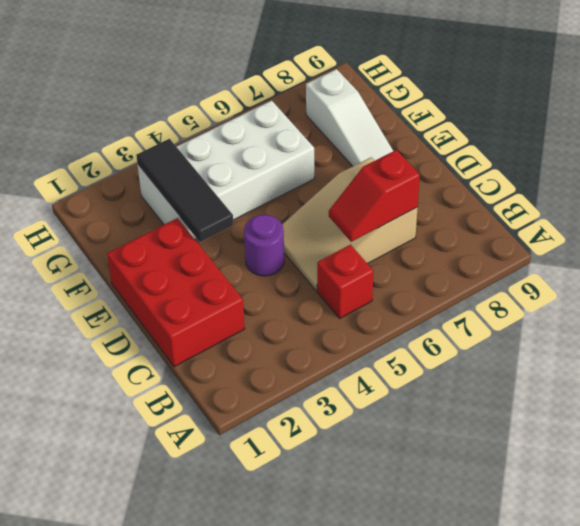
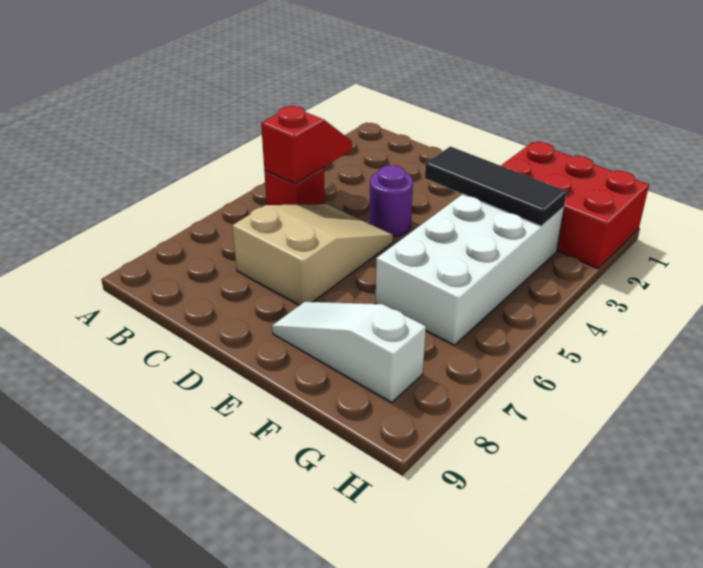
red 2x3 brick [107,218,245,367] -> red 2x3 brick moved to [501,142,649,269]
red 1x2 slope [329,150,420,242] -> red 1x2 slope moved to [261,106,352,184]

